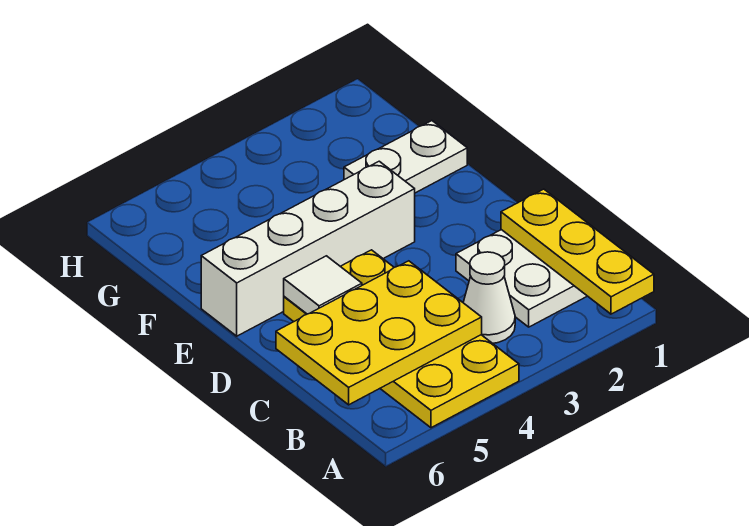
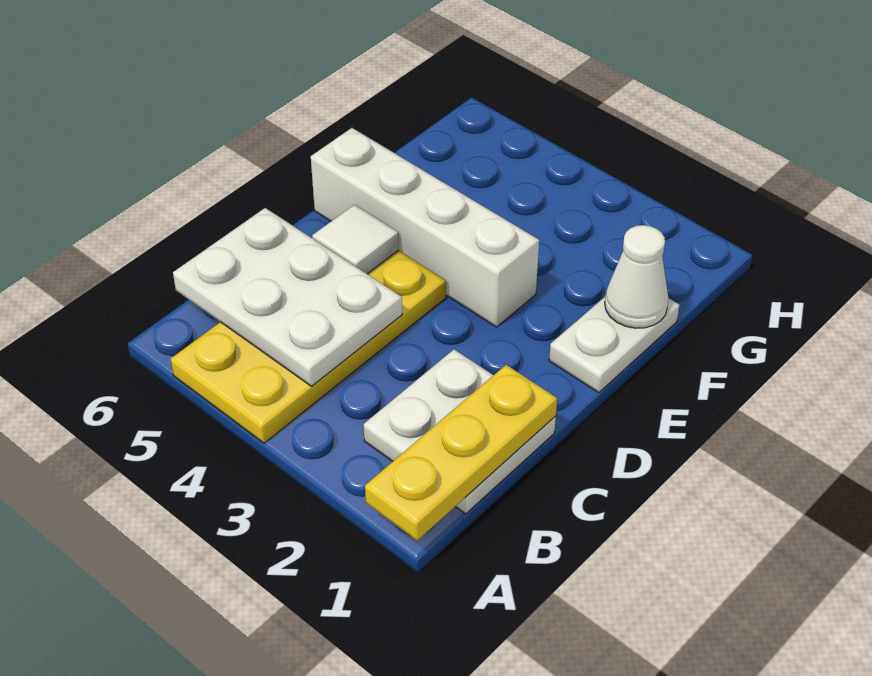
white 1x1 cone [463,252,515,343] -> white 1x1 cone moved to [605,225,669,328]
yellow 2x3 plate [276,261,482,405] -> white 2x3 plate [173,208,402,386]
white 1x2 plate [344,121,467,193] -> white 1x2 plate turned to [549,297,679,393]

